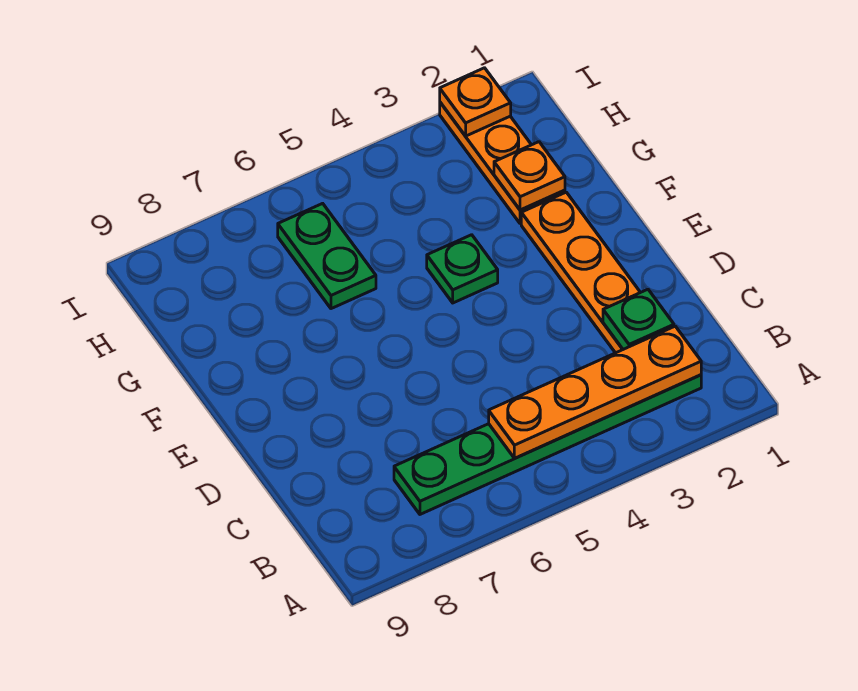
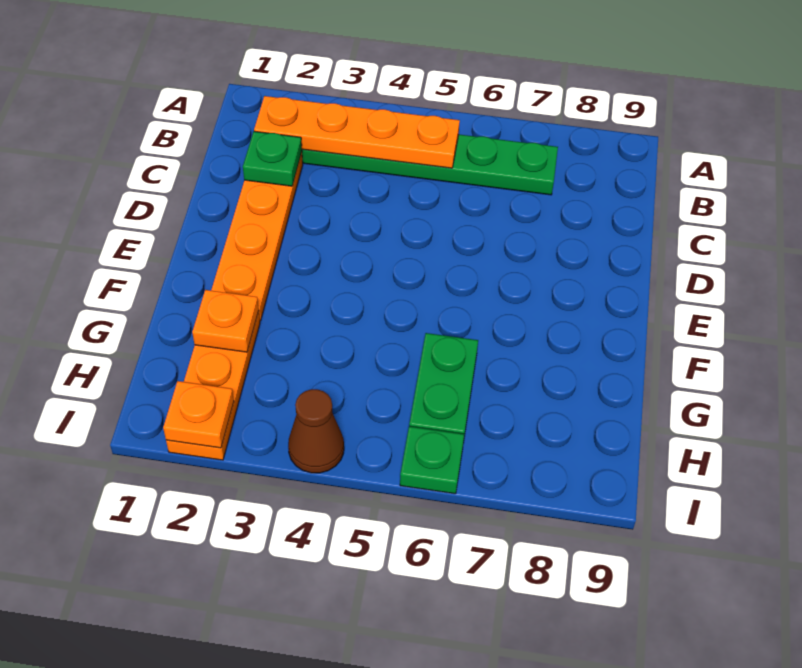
green 1x1 plate [427,235,498,303] -> green 1x1 plate moved to [400,426,464,494]
none -> brown 1x1 cone [288,389,344,473]

